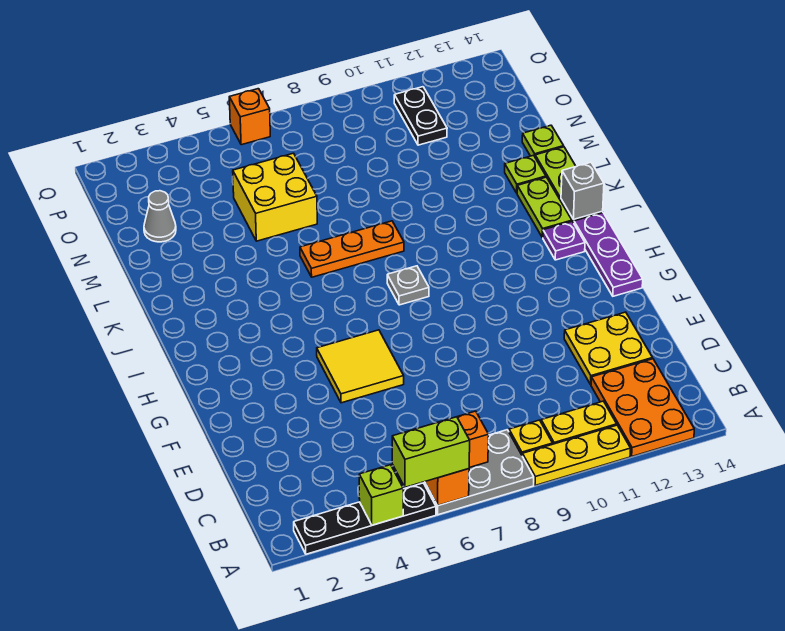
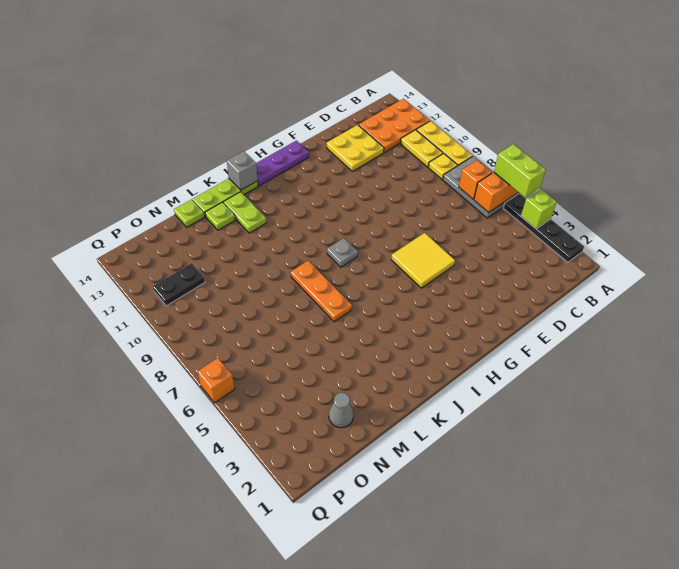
purple 1x1 plate [543,221,585,260] -> none
lime 1x2 plate [517,177,572,238] -> lime 1x2 plate turned to [224,192,266,233]
yellow 2x2 brick [233,153,317,241] -> none

